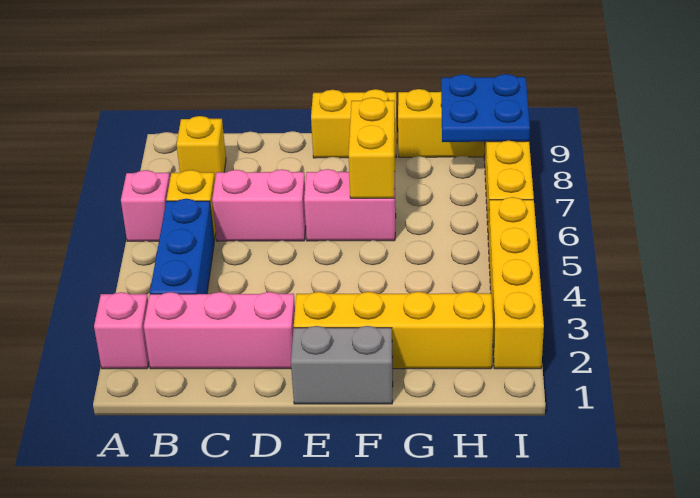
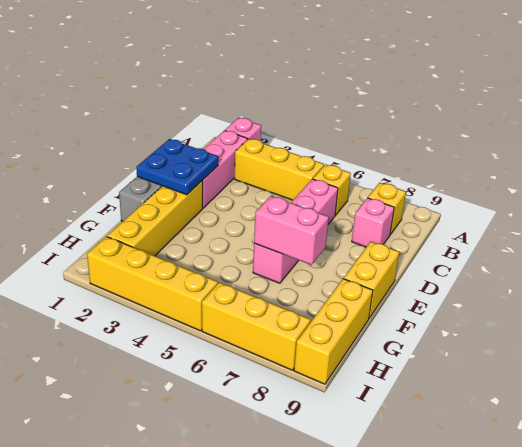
pink 1x1 brick [121,170,170,241] -> pink 1x1 brick moved to [352,198,394,247]
blue 1x3 brick [150,199,214,294] -> yellow 1x3 brick [235,139,324,200]
yellow 1x2 brick [349,97,395,198] -> pink 1x2 brick [254,196,329,265]
blue 2x2 plate [441,74,530,142] -> blue 2x2 plate moved to [136,139,218,195]

